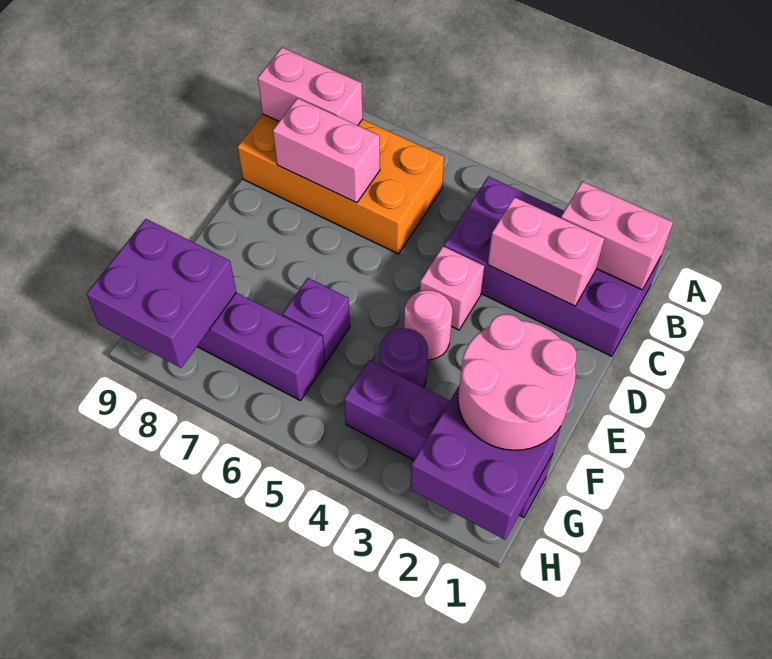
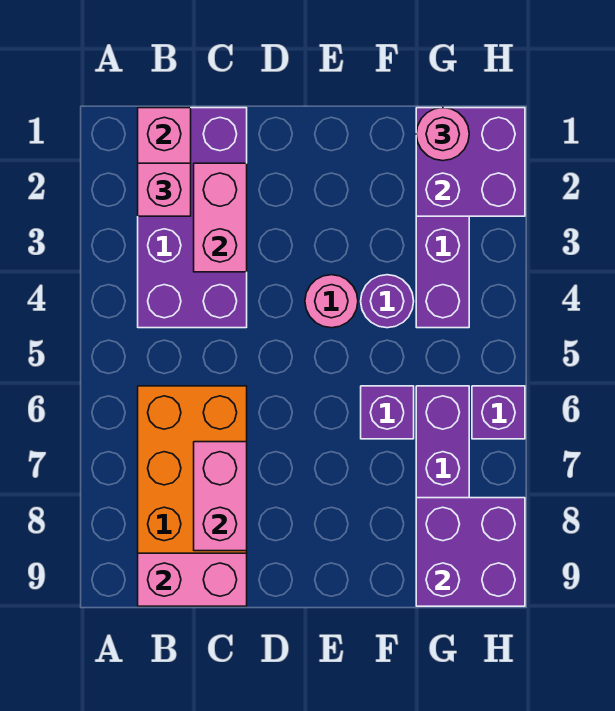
pink 1x2 brick [258,47,363,125] -> pink 1x2 brick turned to [138,553,247,606]
pink 1x1 brick [420,246,484,330] -> pink 1x1 brick moved to [138,163,191,216]
pink 2x2 round brick [458,314,577,450] -> pink 1x1 round brick [416,108,469,161]
none -> purple 1x1 brick [472,386,525,439]

